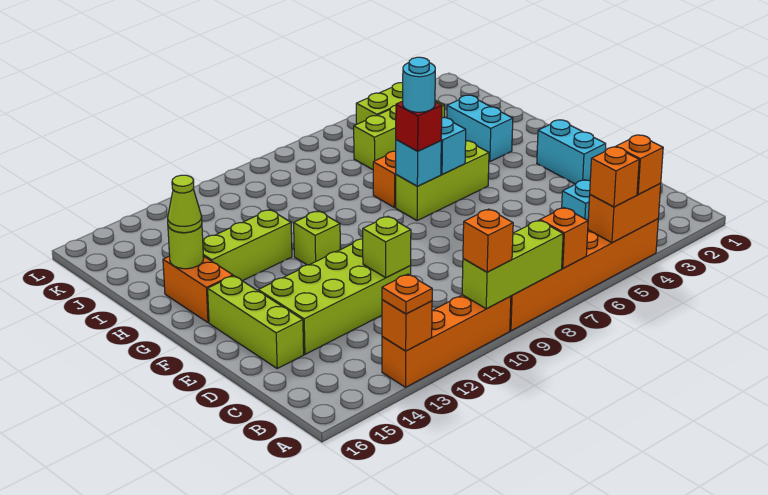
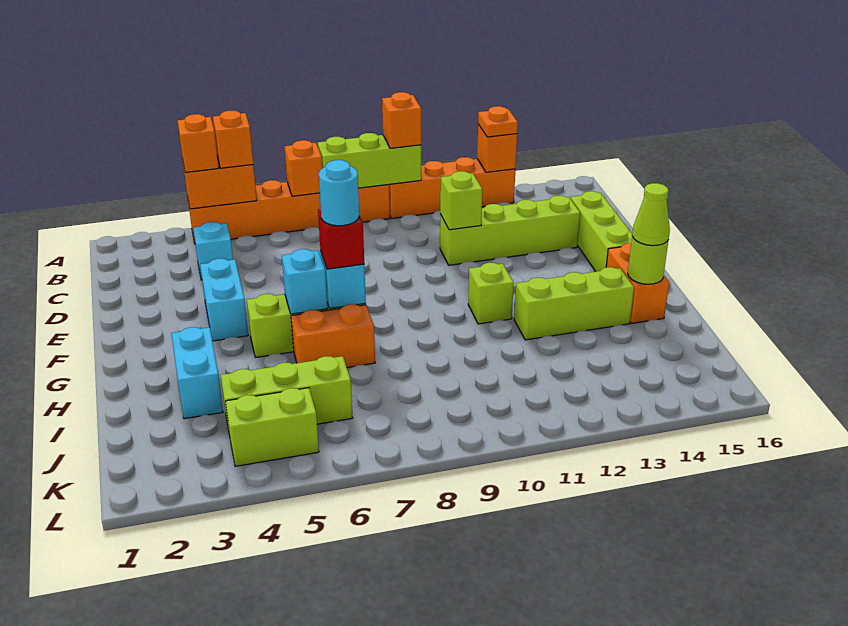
lime 2x4 brick [258,239,411,354] -> lime 1x4 brick [440,196,580,265]
cyan 1x2 brick [537,120,606,184] -> cyan 1x2 brick moved to [200,259,248,341]

